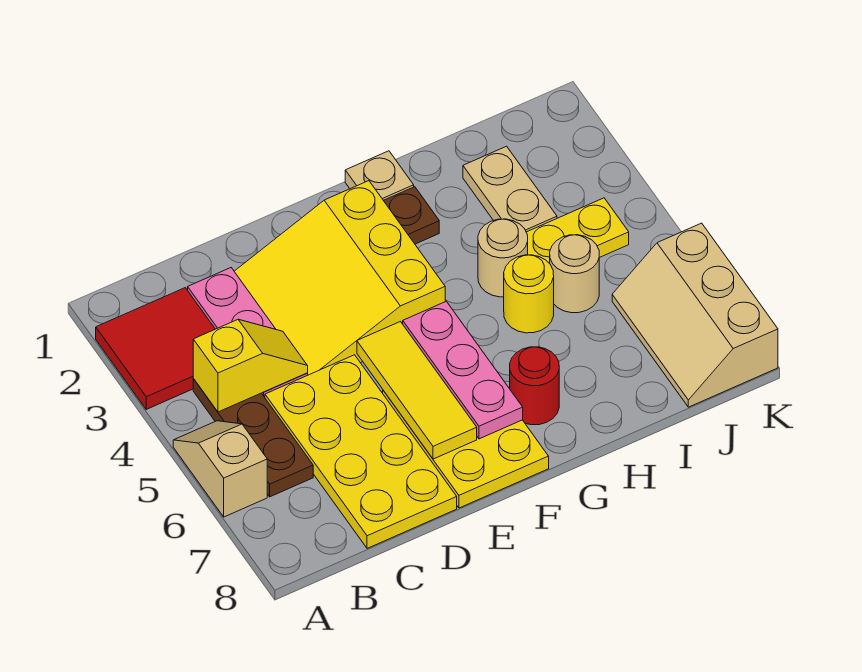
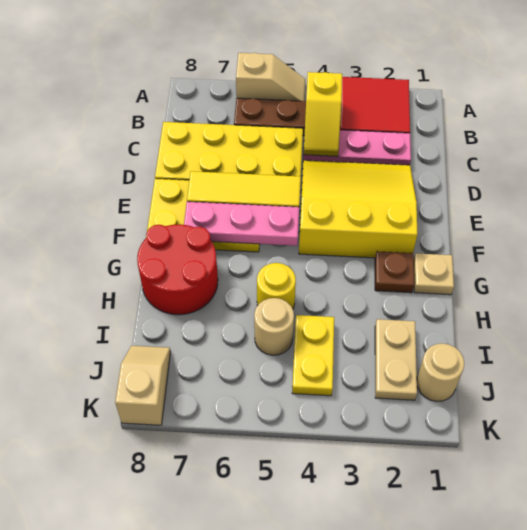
red 1x1 round brick [510,347,559,425] -> red 2x2 round brick [137,224,218,315]
tan 1x1 round brick [478,219,528,297] -> tan 1x1 round brick moved to [417,343,464,401]
tan 1x2 plate [463,146,557,232] -> tan 1x2 plate turned to [375,319,417,400]
tan 2x3 slope [612,223,778,407] -> tan 1x2 slope [115,346,171,425]

